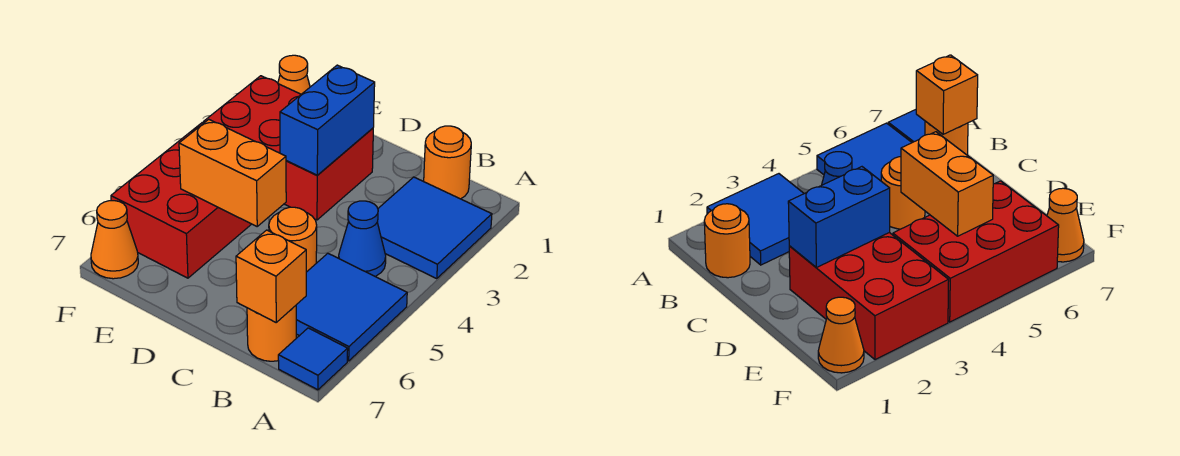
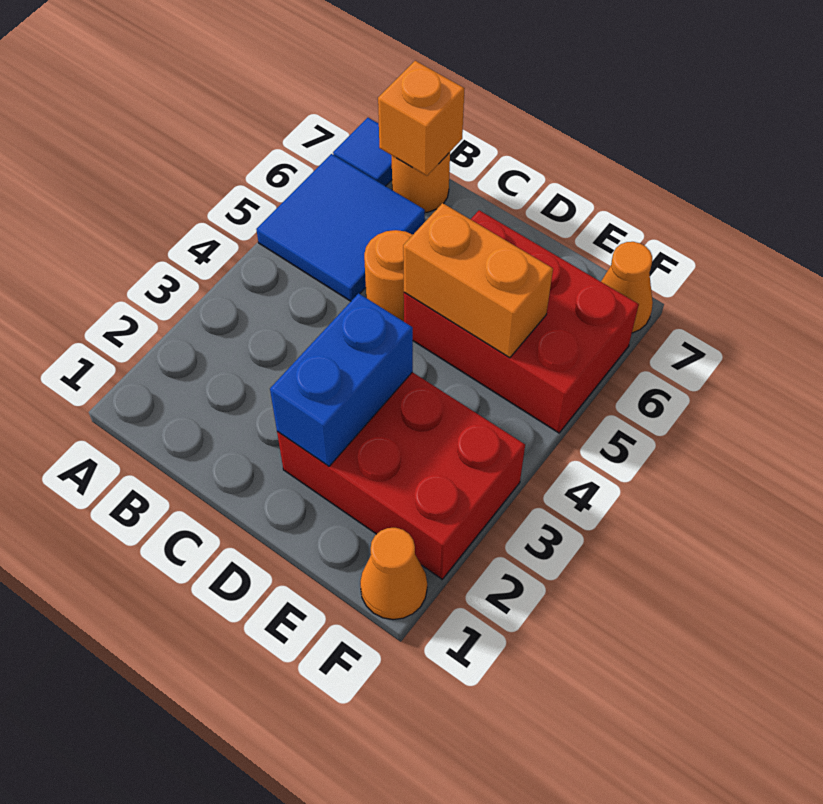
blue 2x2 tile [377,177,492,278] -> none
orange 1x1 round brick [424,126,471,199] -> none
blue 1x1 cone [339,201,386,276] -> none
red 2x3 brick [111,123,251,278] -> red 2x3 brick turned to [404,210,639,433]

